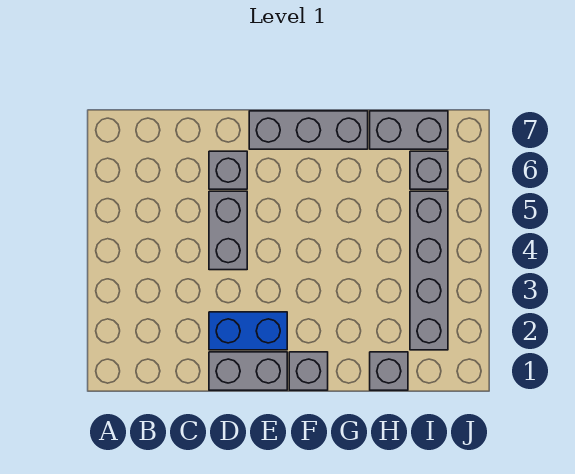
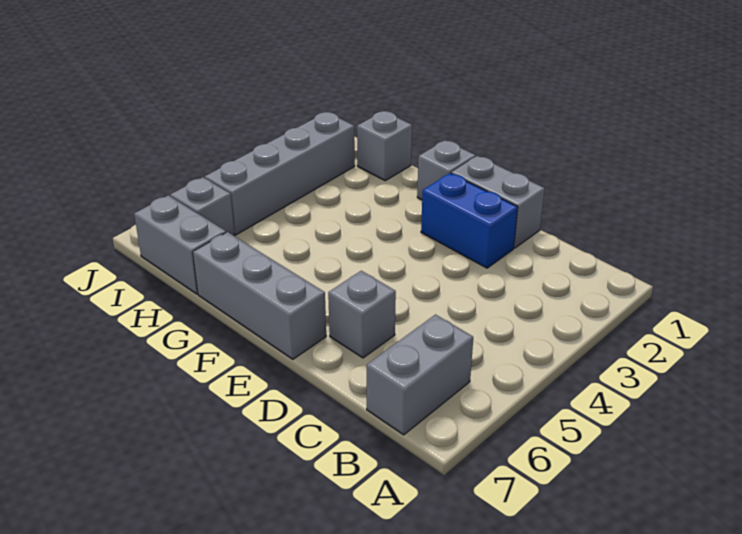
grey 1x2 brick [209,191,247,270] -> grey 1x2 brick moved to [367,315,473,435]

